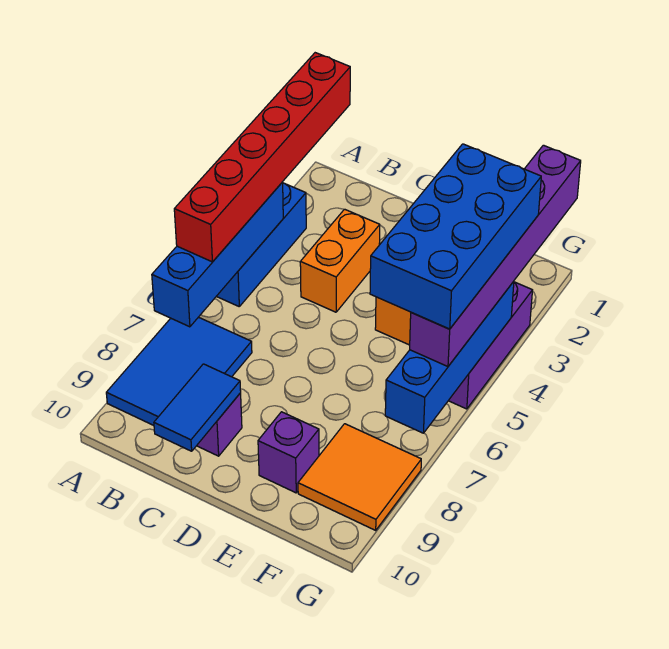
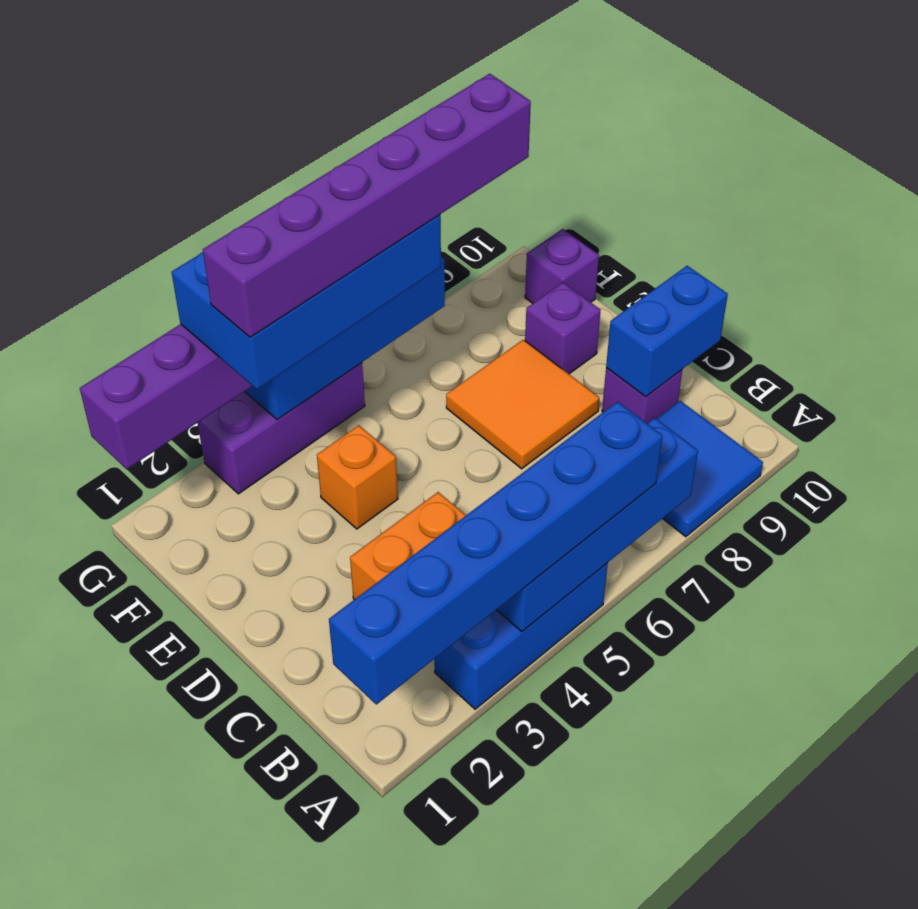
red 1x6 brick [174,53,350,262] -> blue 1x6 brick [329,402,662,704]
blue 2x3 tile [106,317,252,425] -> blue 2x2 tile [657,401,763,537]
blue 1x2 tile [154,364,241,451] -> blue 1x2 brick [606,266,728,397]
none -> purple 1x6 brick [203,74,531,337]
orange 2x2 tile [298,424,421,530] -> orange 2x2 tile moved to [446,340,599,469]
none -> purple 1x1 brick [525,229,599,303]

